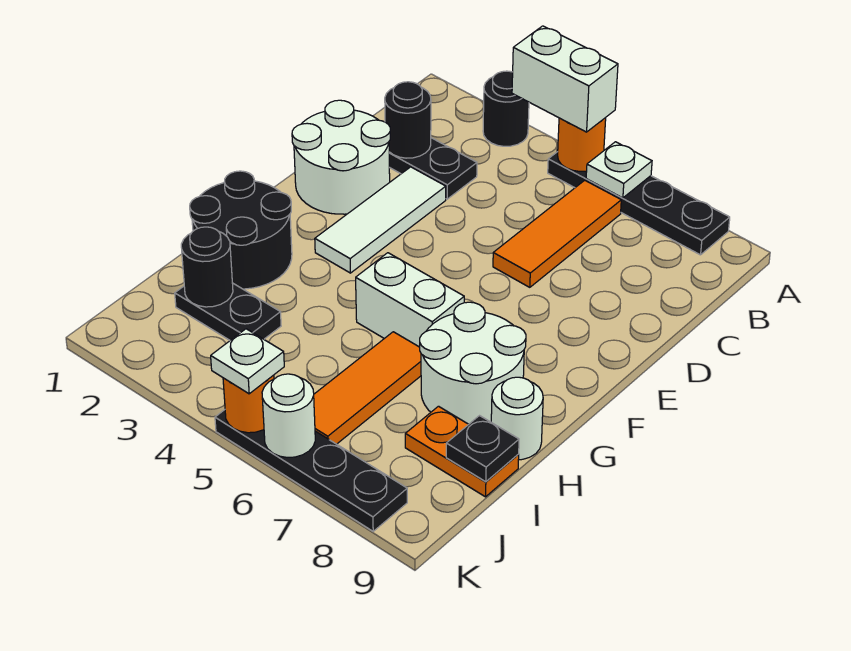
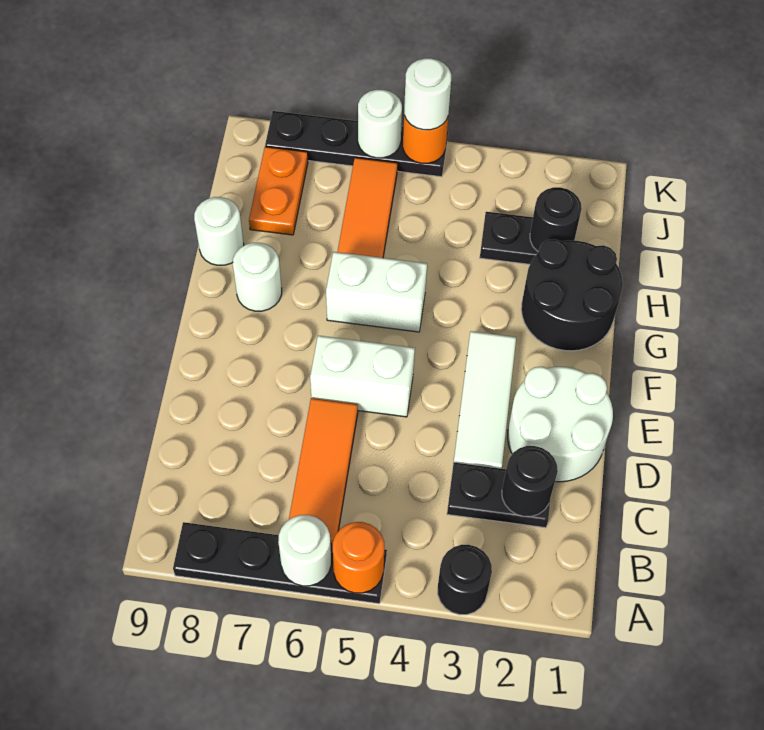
white 1x2 brick [512,26,618,132] -> white 1x2 brick moved to [310,336,415,417]
white 1x1 plate [586,142,652,198] -> white 1x1 round brick [278,515,331,586]
white 2x2 round brick [420,302,526,424] -> white 1x1 round brick [233,243,282,311]
orange 1x2 plate [405,406,519,497] -> orange 1x2 plate turned to [249,147,308,235]
black 1x1 plate [446,416,519,482] -> none
white 1x1 plate [211,329,284,394] -> white 1x1 round brick [404,58,451,130]

